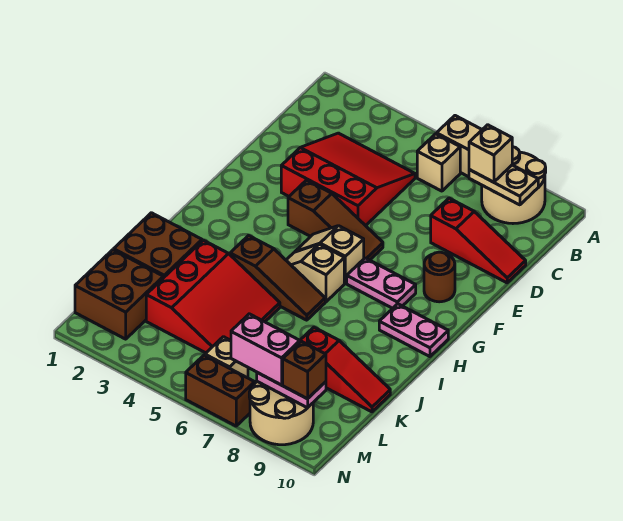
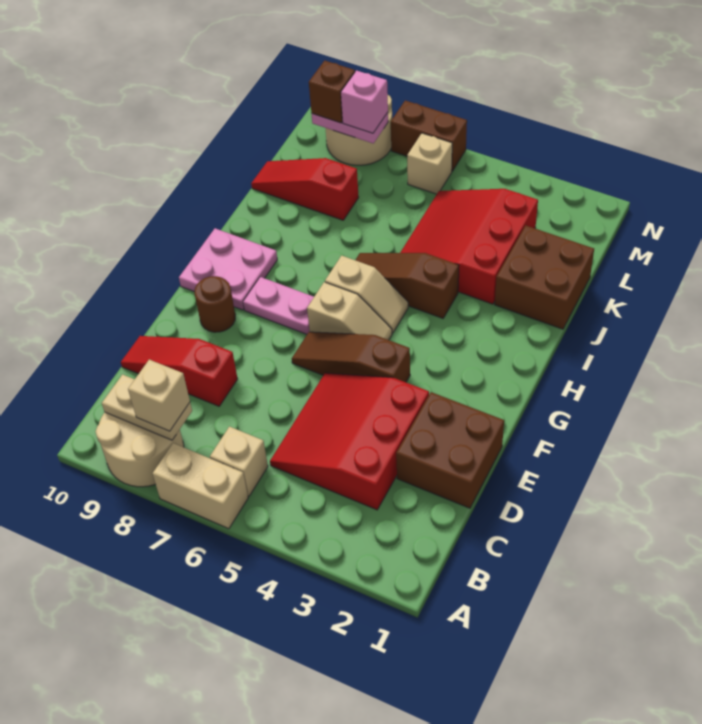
red 3x3 slope [281,133,415,226] -> red 3x3 slope turned to [270,373,429,510]
pink 1x2 plate [379,304,448,357] -> pink 2x2 plate [179,228,277,310]
brown 2x2 brick [75,250,163,339] -> brown 2x2 brick moved to [396,392,504,508]
pink 1x2 brick [231,314,300,385] -> pink 1x1 brick [341,71,388,133]

